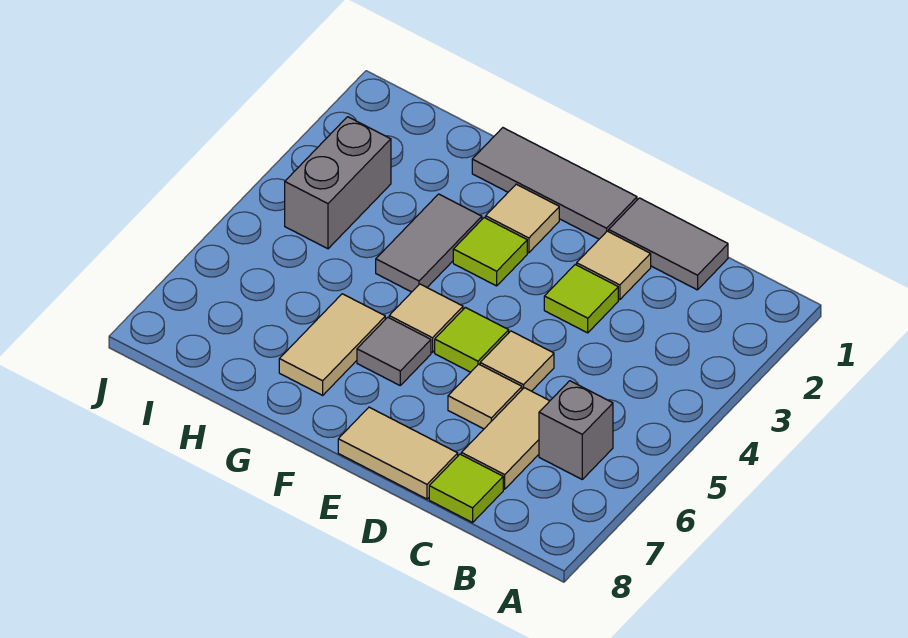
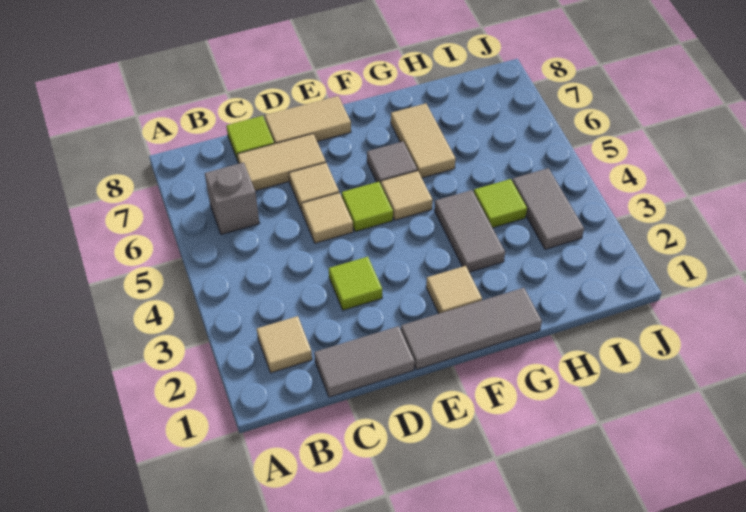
tan 1x2 tile [461,388,549,489] -> tan 1x2 tile turned to [237,134,326,191]
tan 1x1 tile [577,231,651,300] -> tan 1x1 tile moved to [257,316,312,373]
lime 1x1 tile [453,218,527,286] -> lime 1x1 tile moved to [474,179,527,228]
grey 1x2 brick [285,117,391,249] -> grey 1x2 tile [512,168,584,249]

